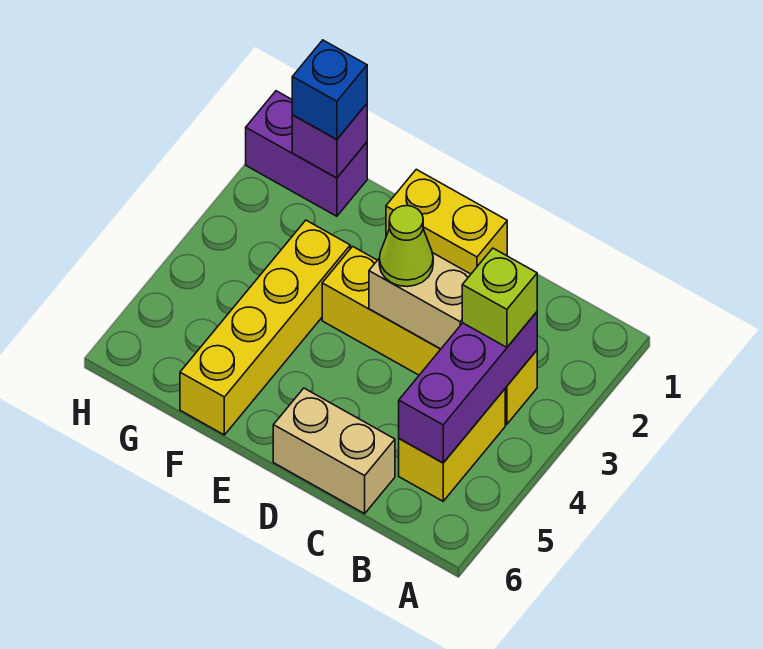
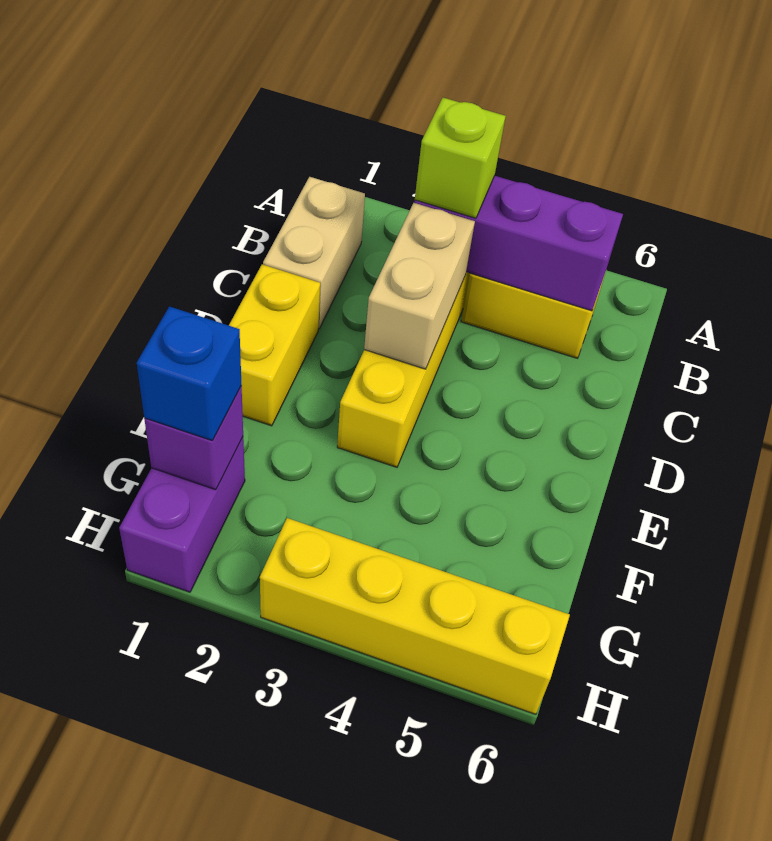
tan 1x2 brick [273,388,395,514] -> tan 1x2 brick moved to [263,177,365,329]
lime 1x1 cone [379,206,433,287] -> none
yellow 1x4 brick [180,220,350,435] -> yellow 1x4 brick moved to [260,518,570,714]

